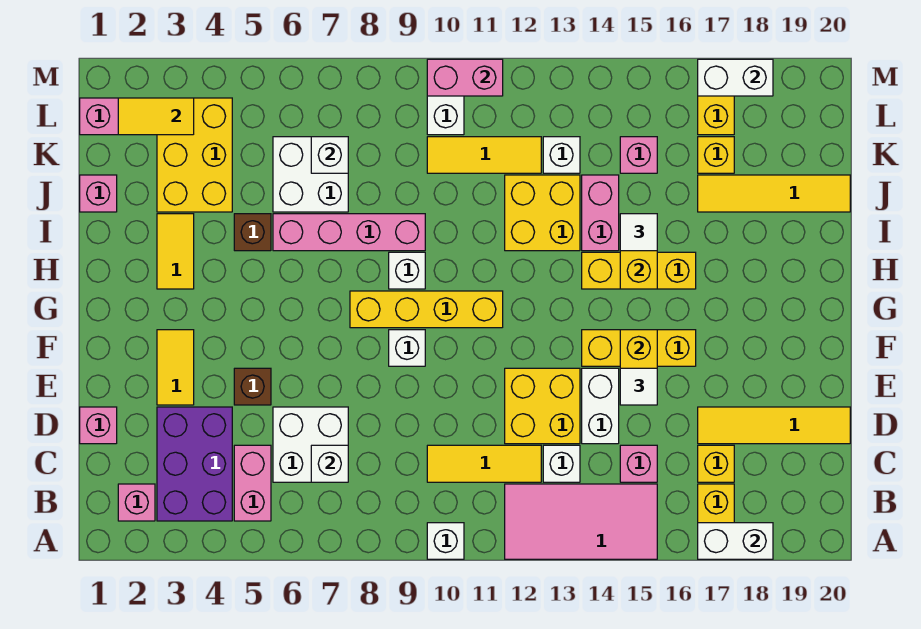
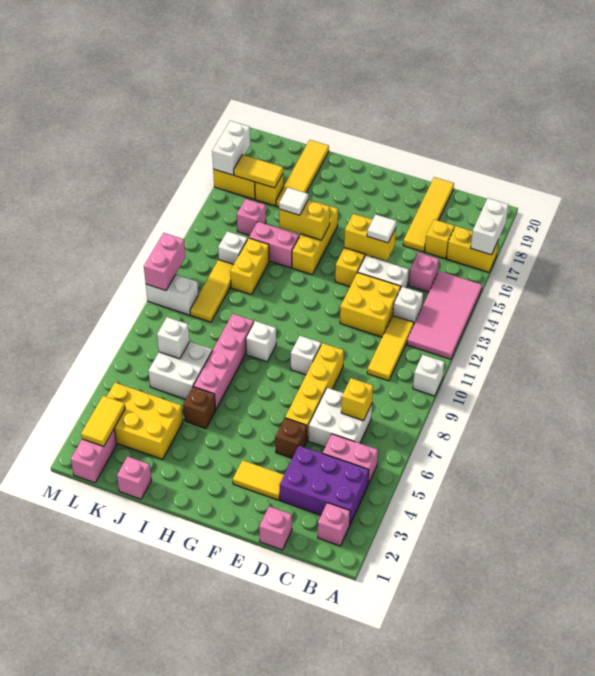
white 1x1 brick [311,445,348,482] -> yellow 1x1 brick [341,378,373,421]
yellow 1x4 brick [350,291,503,328] -> yellow 1x4 brick moved to [285,343,344,440]
yellow 1x2 tile [157,214,194,289] -> yellow 1x2 tile moved to [234,155,283,188]
yellow 2x2 brick [505,175,580,251] -> yellow 1x2 brick [230,238,269,295]

